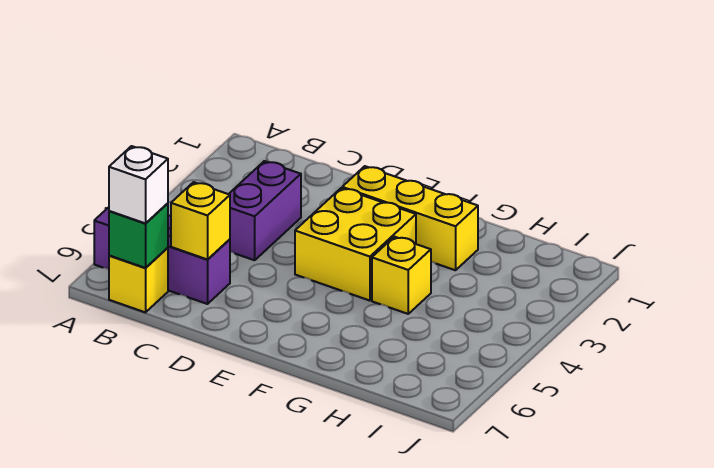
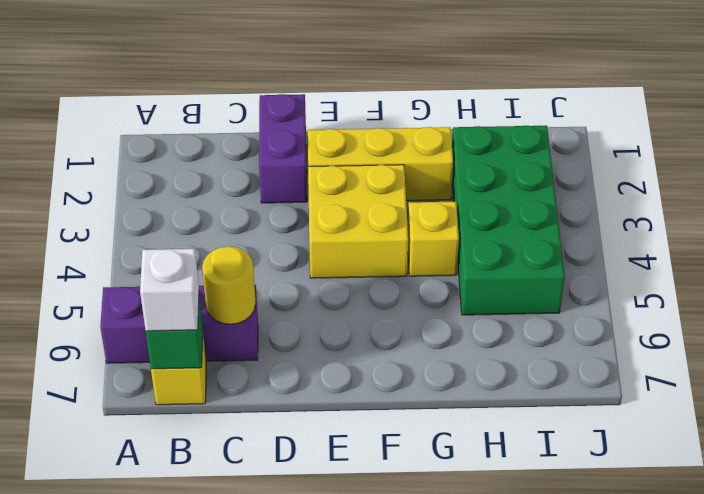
purple 1x2 brick [229,161,301,260] -> purple 1x2 brick moved to [259,94,307,203]
yellow 1x1 brick [171,182,230,260] -> yellow 1x1 round brick [202,246,256,324]
none -> green 2x4 brick [452,126,565,315]

